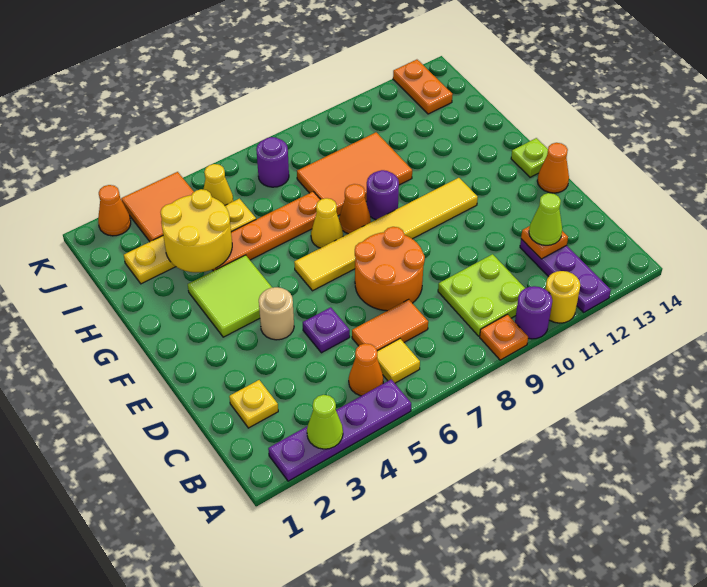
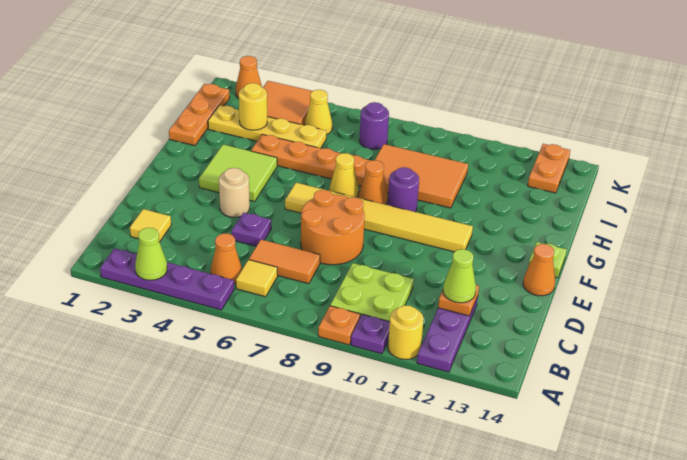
purple 1x1 round brick [515,286,552,339] -> purple 1x1 plate [351,314,390,354]
yellow 1x1 plate [229,380,278,428] -> yellow 1x1 tile [130,209,171,242]
none -> orange 1x3 plate [169,84,230,146]
yellow 2x2 round brick [161,189,232,272] -> yellow 1x1 round brick [239,83,267,130]

